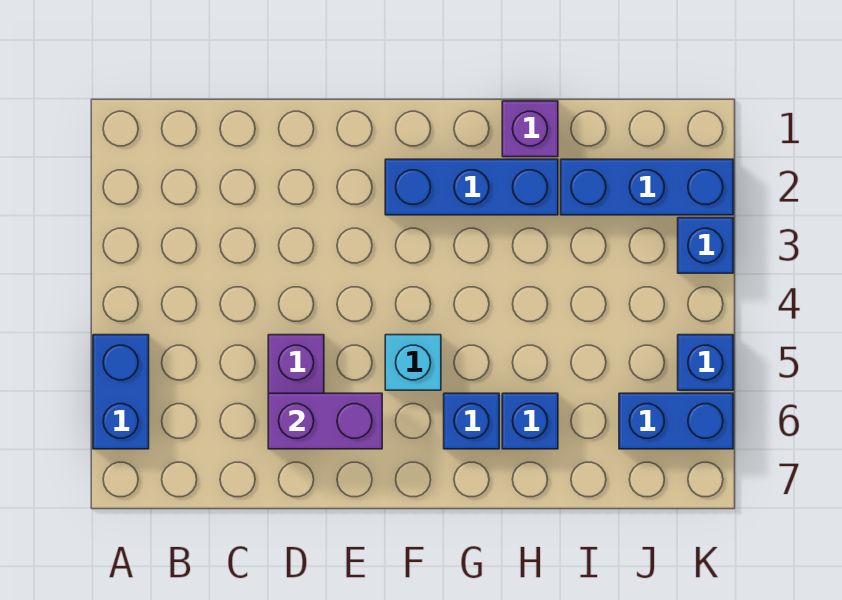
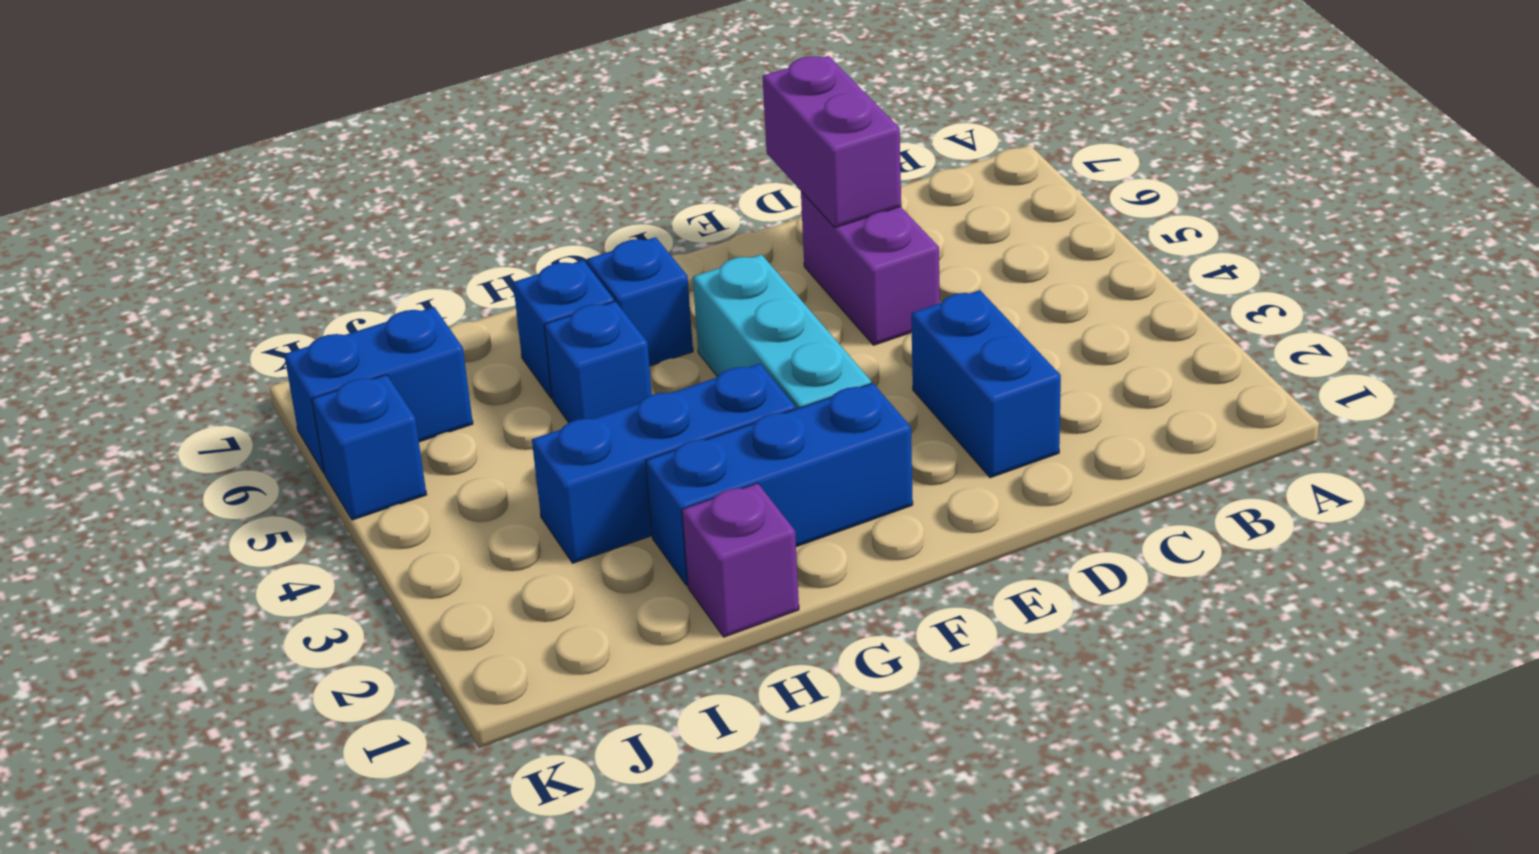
blue 1x2 brick [93,335,149,449] -> blue 1x2 brick moved to [911,290,1061,478]
purple 1x2 brick [268,393,382,449] -> purple 1x2 brick turned to [763,56,901,228]
cyan 1x1 brick [385,335,441,390] -> cyan 1x3 brick [693,255,871,409]
blue 1x3 brick [561,159,733,215] -> blue 1x3 brick moved to [532,363,795,563]
blue 1x1 brick [678,218,733,273] -> blue 1x1 brick moved to [544,301,652,423]

